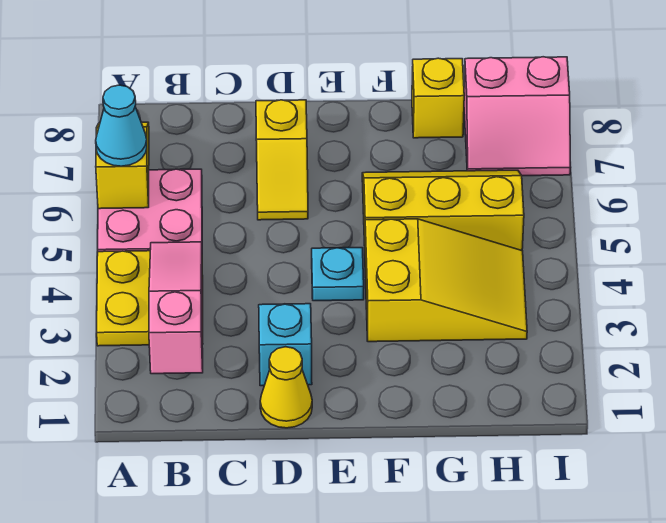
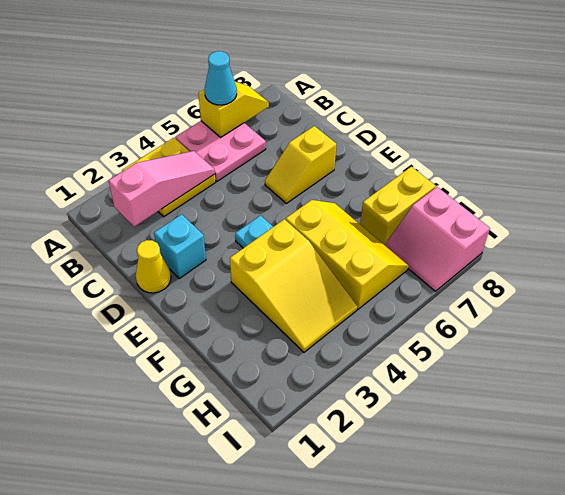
yellow 1x1 brick [412,58,464,138] -> yellow 1x2 brick [360,167,436,245]

